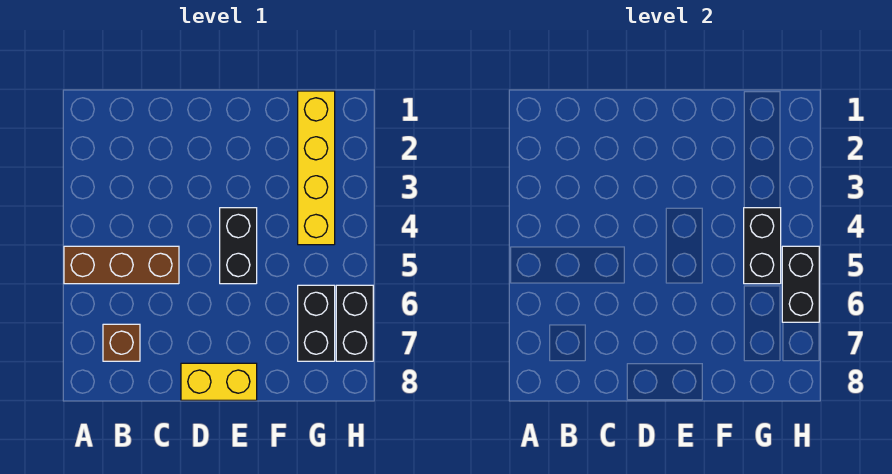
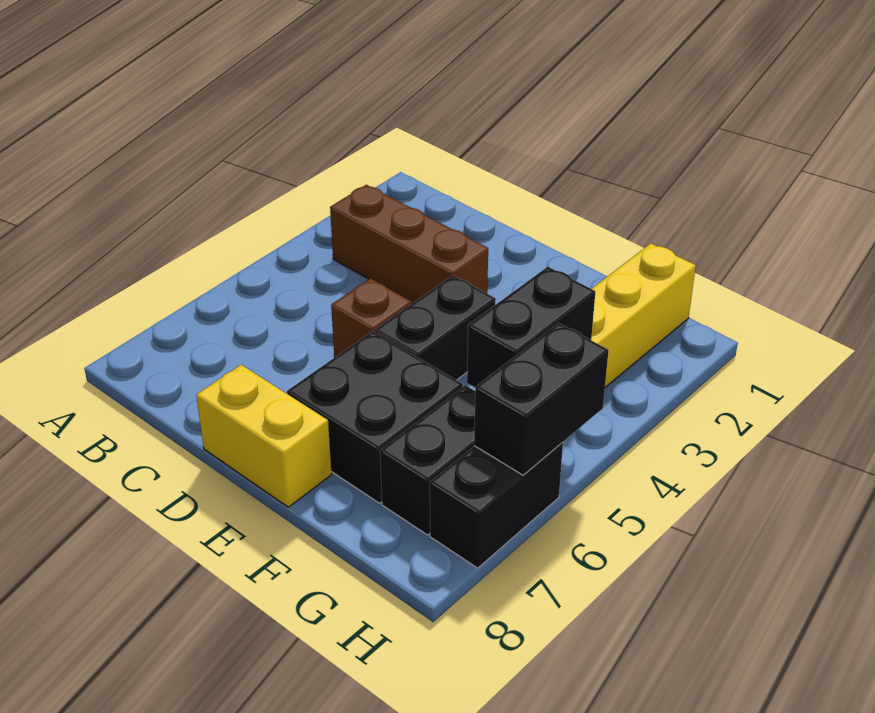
brown 1x3 brick [64,246,179,284] -> brown 1x3 brick moved to [330,185,488,303]
brown 1x1 brick [103,324,140,361] -> brown 1x1 brick moved to [331,278,412,358]
none -> black 2x2 brick [287,331,463,503]

